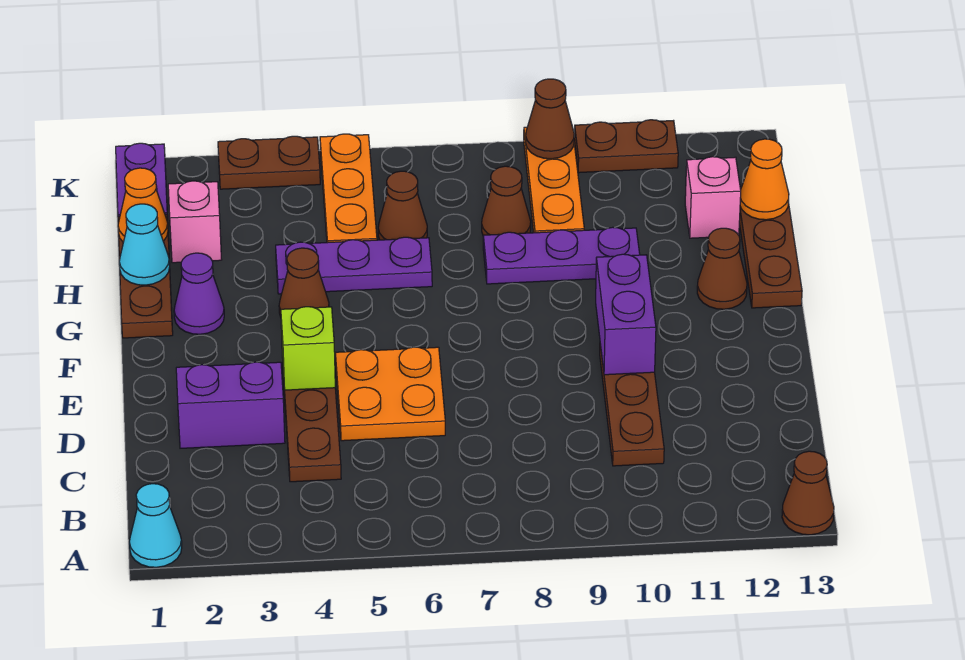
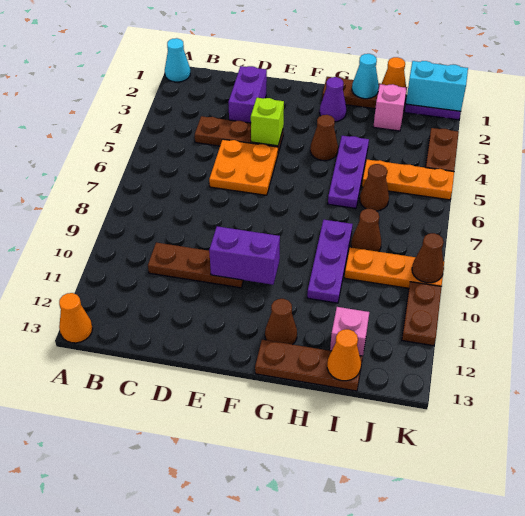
brown 1x1 cone [782,451,834,535] -> orange 1x1 cone [59,293,93,343]
none -> cyan 1x2 brick [406,61,468,111]

